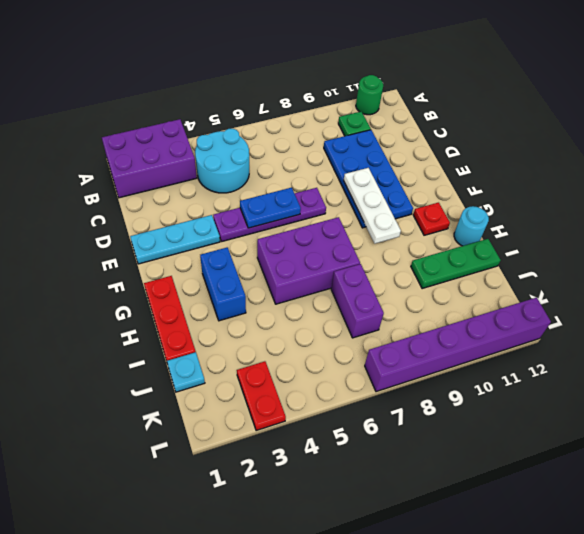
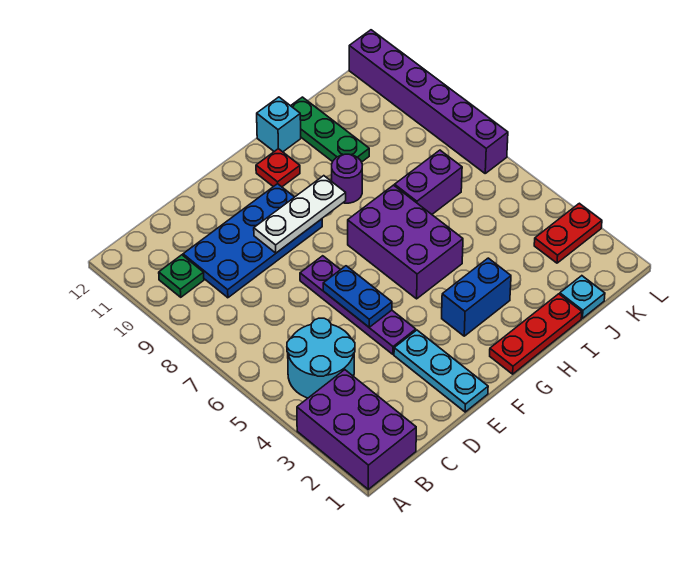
green 1x1 round brick [356,75,383,115] -> none
none -> purple 1x1 round brick [332,154,362,203]
cyan 1x1 round brick [454,206,489,246] -> cyan 1x1 brick [257,97,301,152]

